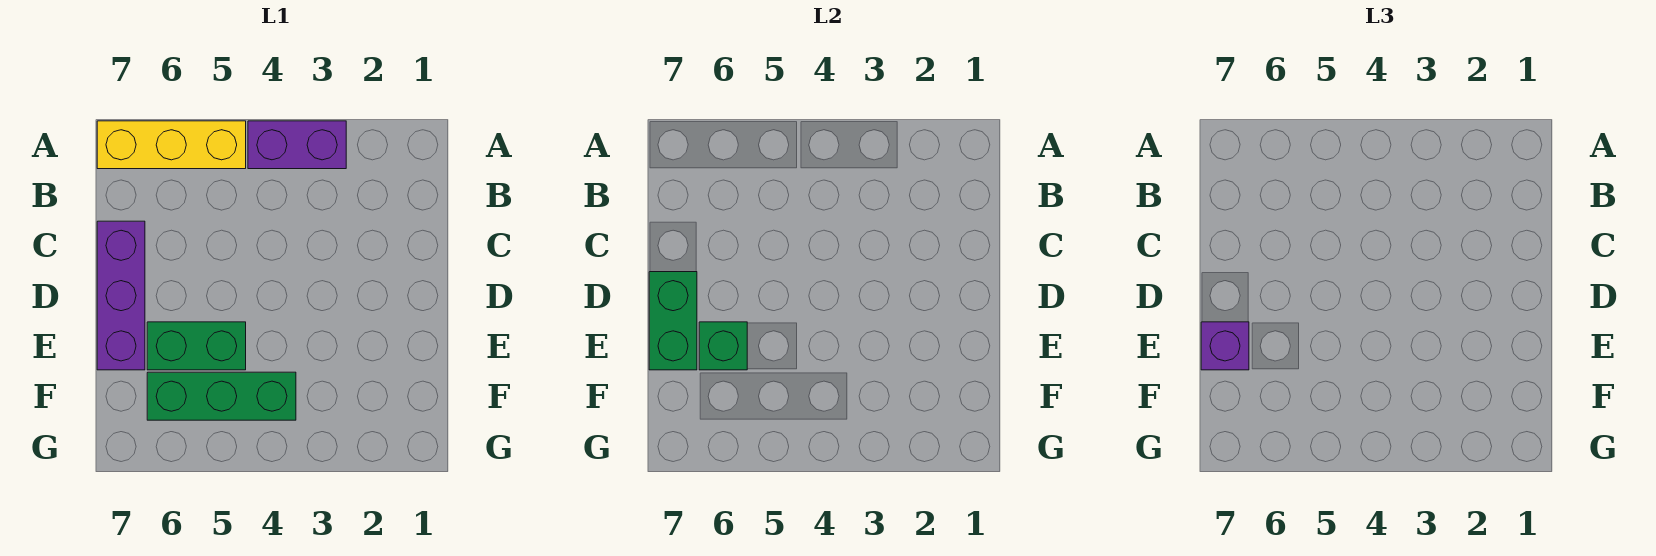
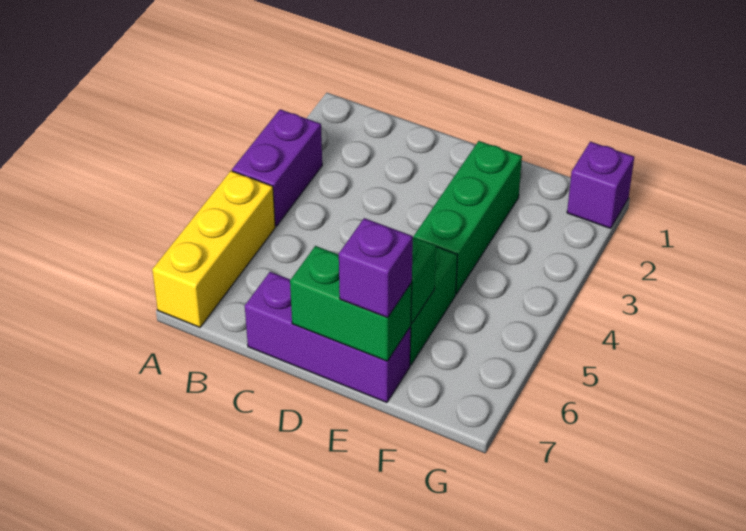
green 1x3 brick [147,372,296,420] -> green 1x3 brick moved to [414,141,522,294]
none -> purple 1x1 brick [567,142,634,228]

